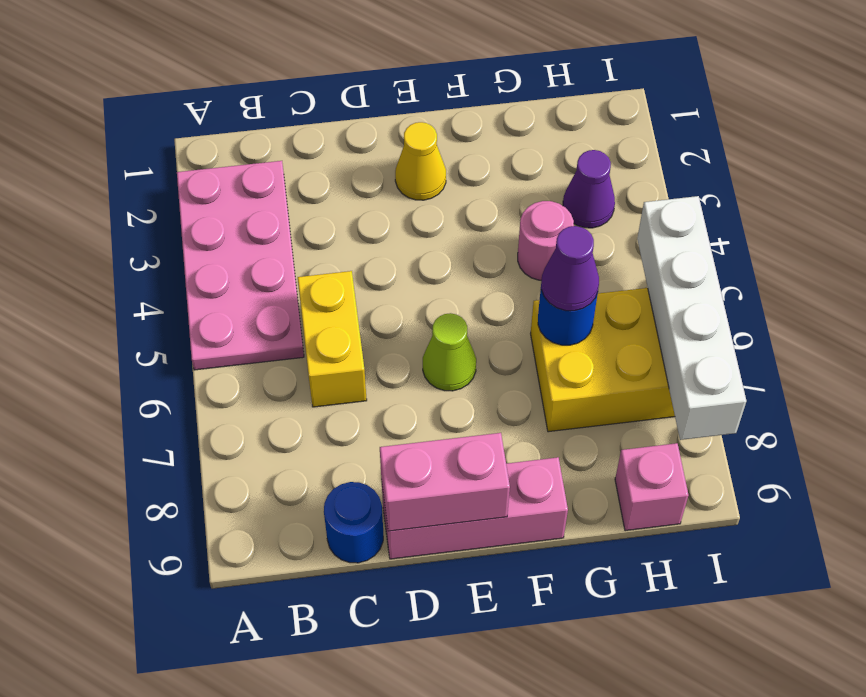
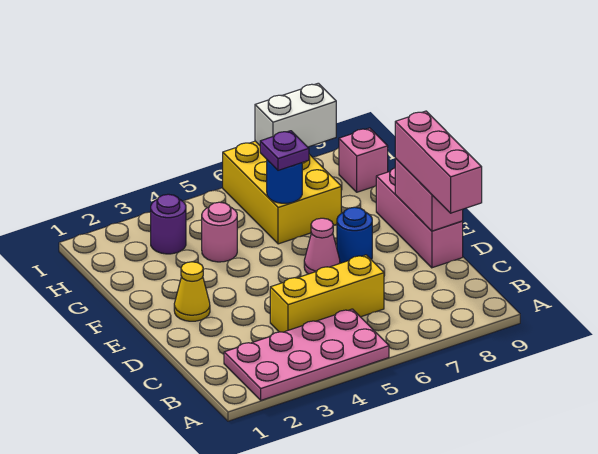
yellow 1x2 brick [298,271,367,407] -> yellow 1x3 brick [270,255,384,332]
blue 1x1 round brick [324,482,383,563] -> blue 1x1 round brick moved to [337,207,372,263]
none -> pink 1x3 brick [395,111,482,213]
lime 1x1 cone [423,313,476,391] -> pink 1x1 cone [304,218,340,274]
purple 1x1 cone [541,226,599,311] -> purple 1x1 plate [260,131,309,170]
purple 1x1 cone [563,150,615,228] -> purple 1x1 round brick [151,194,186,254]
white 1x4 brick [637,196,746,440] -> white 1x2 brick [255,83,336,147]

